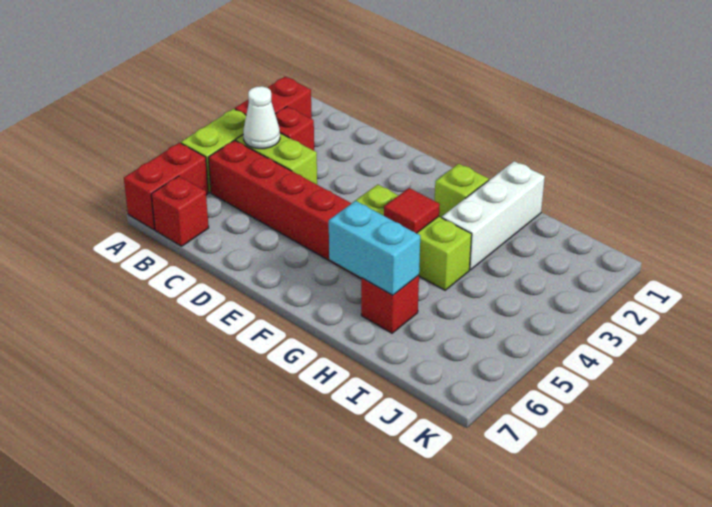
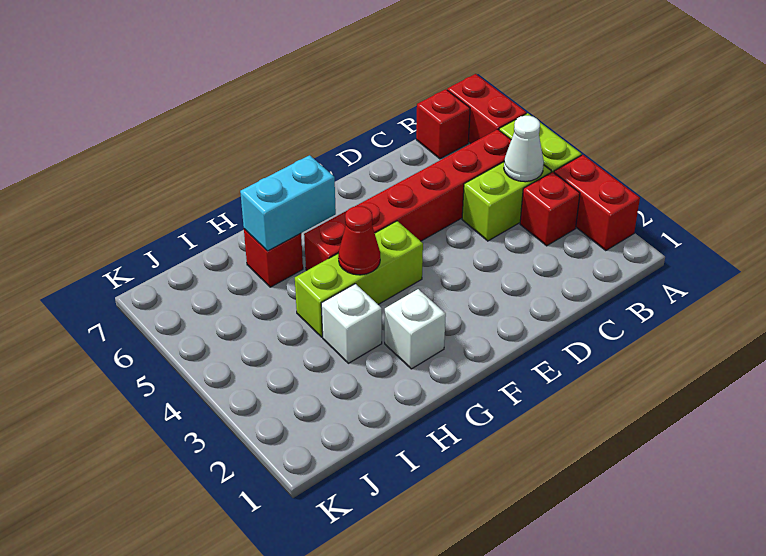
lime 1x1 brick [435,164,489,218] -> white 1x1 brick [385,289,446,369]
red 1x1 tile [384,188,440,233] -> red 1x1 cone [338,206,380,275]
white 1x3 brick [442,161,545,270] -> white 1x1 brick [321,284,382,363]

